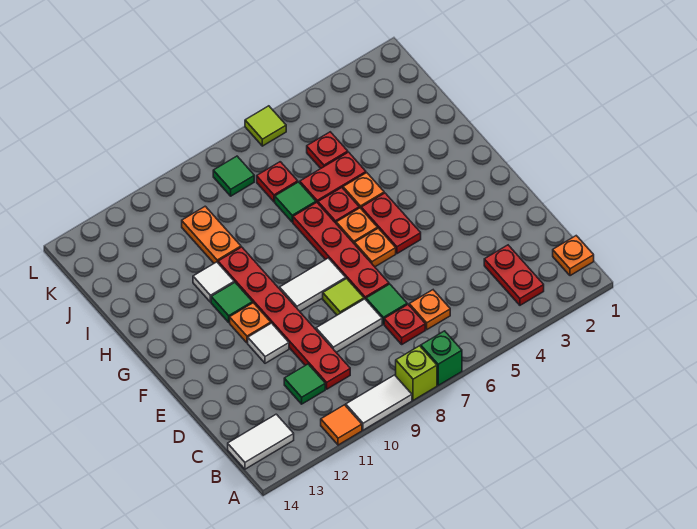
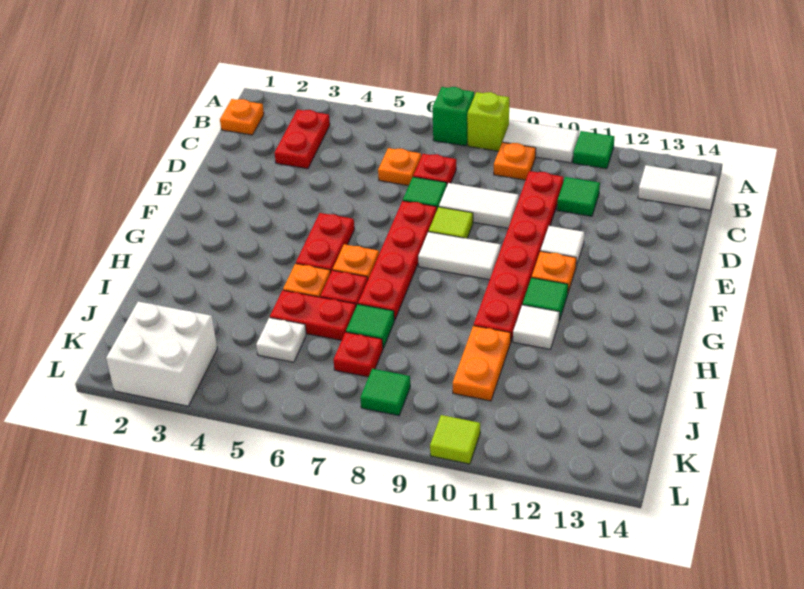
orange 1x1 tile [321,405,362,445] -> green 1x1 tile [573,131,614,169]
orange 1x1 plate [355,228,396,267] -> orange 1x1 plate moved to [494,142,536,180]
red 1x1 plate [307,132,348,168] -> white 1x1 plate [256,318,306,362]
none -> white 2x2 brick [106,302,217,406]
lime 1x1 tile [245,106,286,146] -> lime 1x1 tile moved to [430,415,480,464]

